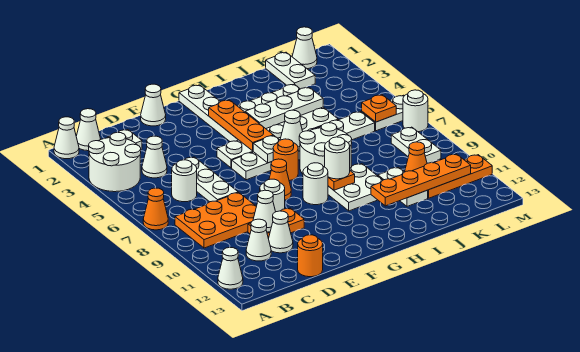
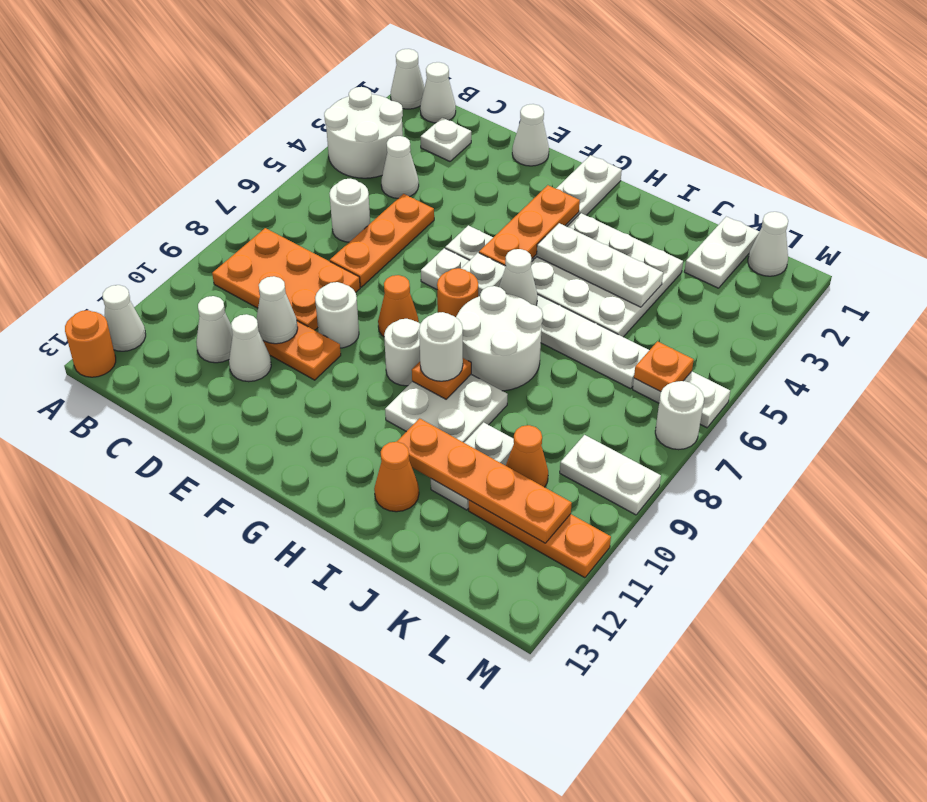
orange 1x1 cone [143,188,168,230] -> orange 1x1 cone moved to [374,442,419,512]
white 1x3 plate [174,157,238,202] -> orange 1x3 plate [330,194,434,287]
orange 1x1 round brick [298,235,323,277] -> orange 1x1 round brick moved to [65,310,116,377]
white 1x2 plate [391,127,441,163] -> white 1x2 plate turned to [560,435,661,515]

